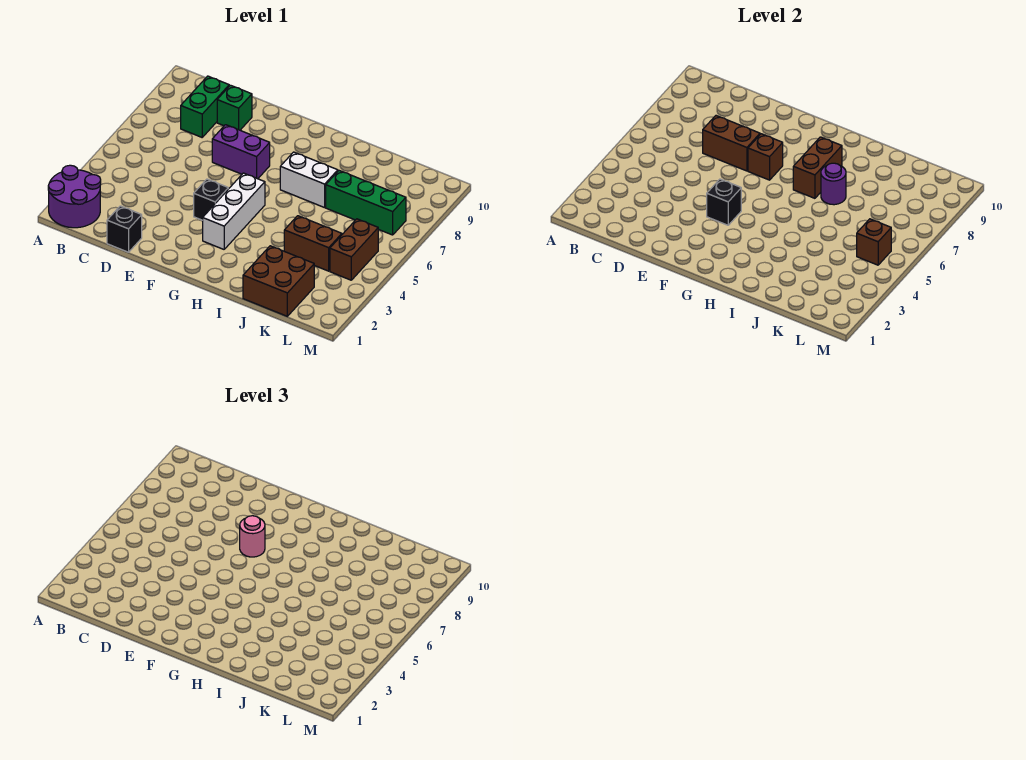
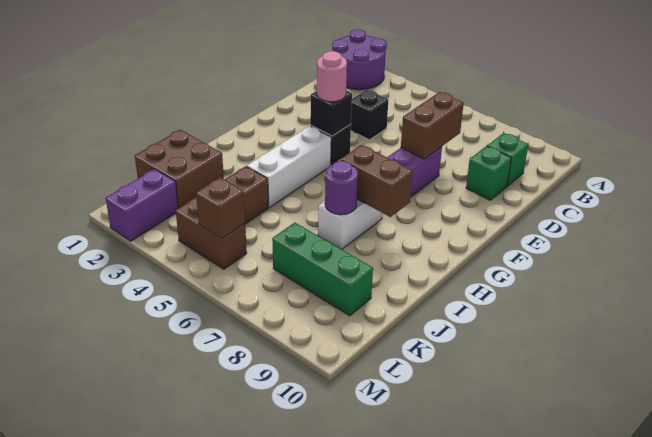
green 1x2 brick [181,76,229,137] -> green 1x1 brick [487,133,528,186]
black 1x1 brick [107,206,142,252] -> black 1x1 brick moved to [351,90,388,140]
brown 1x1 brick [748,134,783,180] -> none
pink 1x1 round brick [240,516,265,557] -> pink 1x1 round brick moved to [317,51,347,102]
white 1x3 brick [203,173,265,249] -> white 1x3 brick turned to [247,126,331,207]
green 1x3 brick [326,171,406,235] -> green 1x3 brick turned to [272,222,373,316]
none -> purple 1x2 brick [106,169,178,241]

